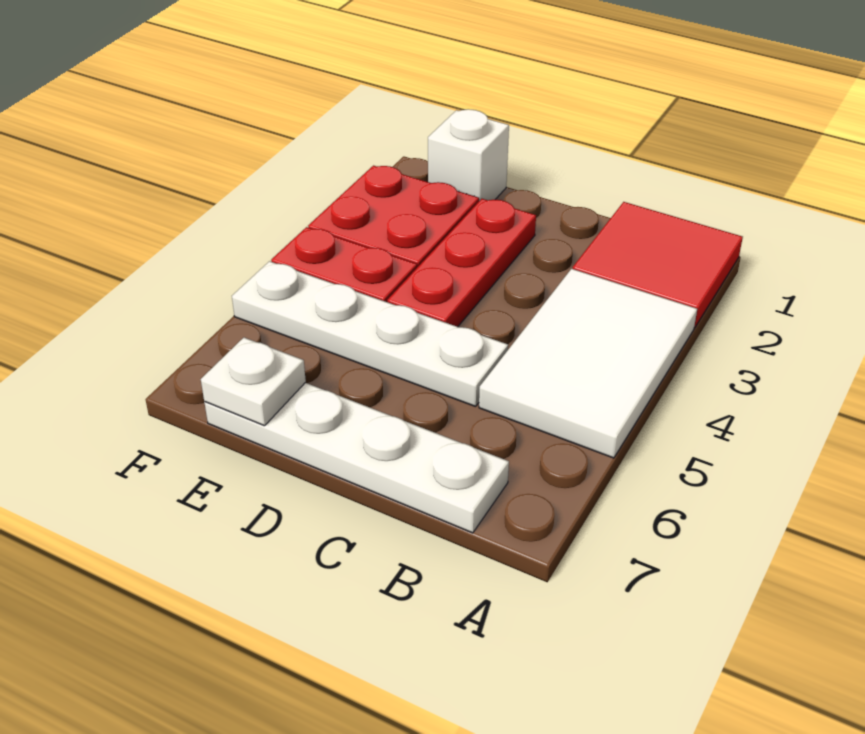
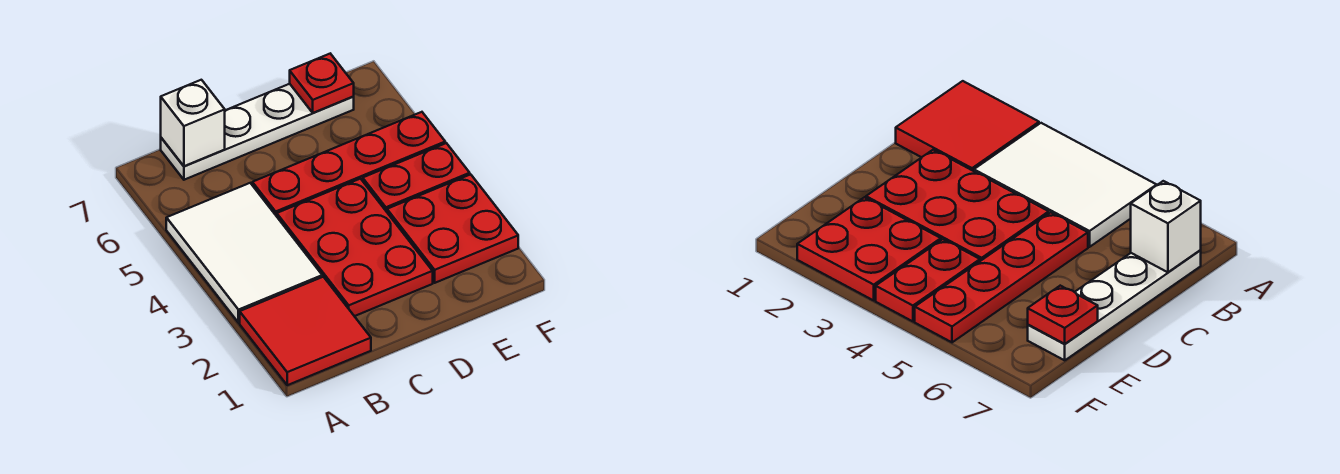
white 1x4 plate [232,261,508,407] -> red 1x4 plate [252,112,445,216]
red 1x3 plate [387,199,536,327] -> red 2x3 plate [277,179,433,316]
white 1x1 brick [428,109,509,201] -> white 1x1 brick moved to [161,80,225,166]
white 1x1 plate [201,338,306,426] -> red 1x1 plate [290,54,354,113]

